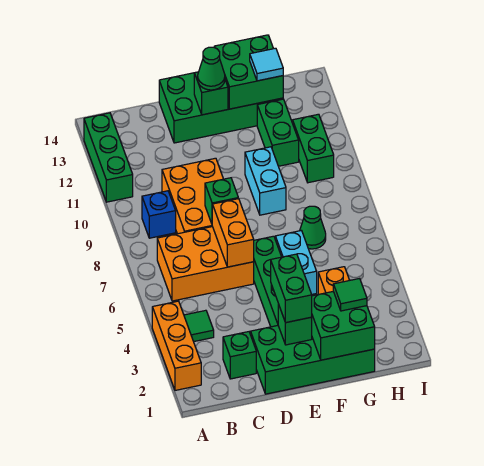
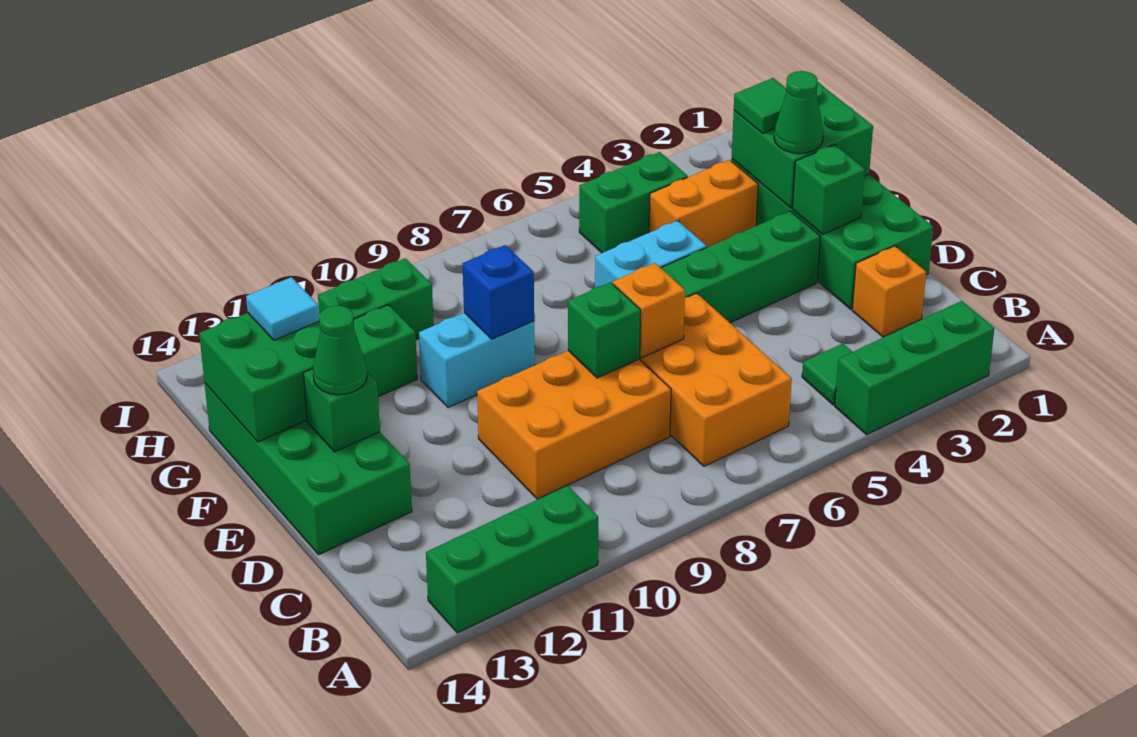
orange 1x3 brick [152,301,201,390] -> green 1x3 brick [835,301,994,435]
blue 1x1 brick [142,191,176,238] -> blue 1x1 brick moved to [462,245,534,339]
green 1x1 brick [223,332,256,379] -> orange 1x1 brick [852,246,926,337]
orange 1x2 brick [212,199,254,267] -> orange 1x1 brick [613,263,685,358]
green 1x2 brick [271,254,312,323] -> green 1x2 brick moved to [579,152,688,253]
green 1x1 cone [300,206,326,249] -> green 1x1 cone moved to [774,71,824,154]

